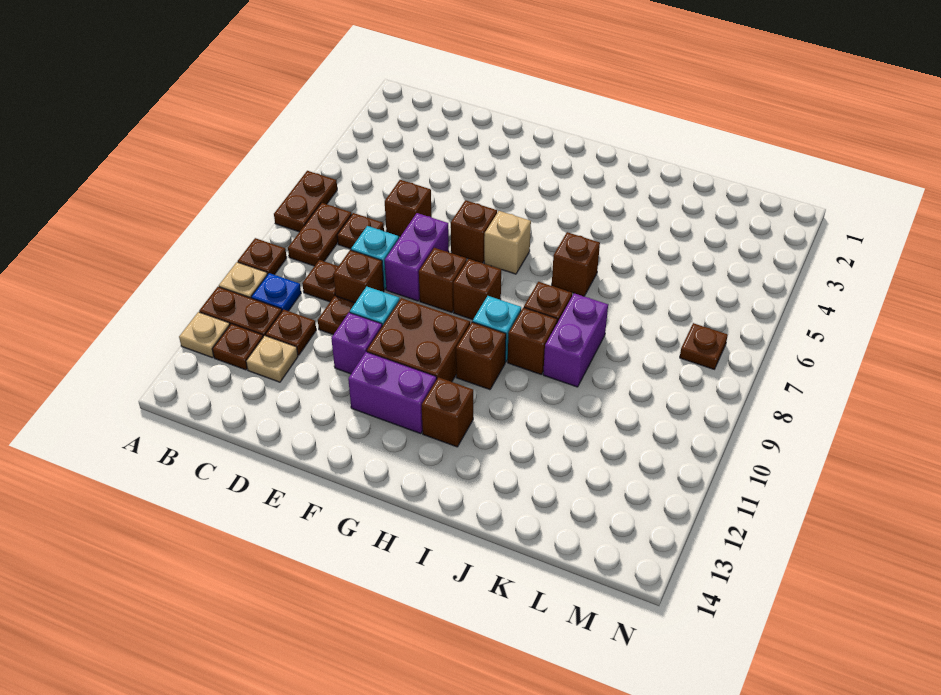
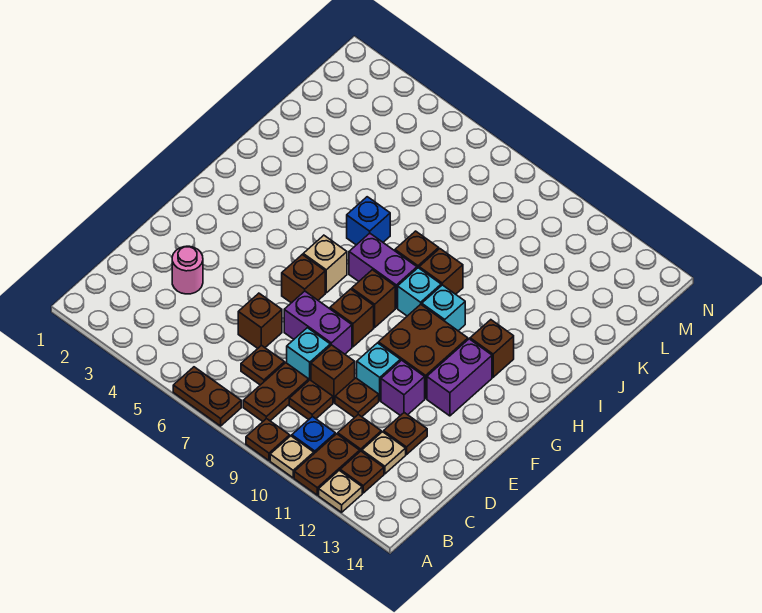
brown 1x2 plate [288,203,352,266] -> brown 1x2 plate turned to [243,363,309,421]
none -> pink 1x1 round brick [172,246,203,294]
brown 1x1 brick [456,322,506,390] -> cyan 1x1 brick [422,285,465,331]
brown 1x1 brick [552,232,600,296] -> blue 1x1 brick [347,197,390,245]
purple 1x2 brick [543,293,608,387] -> purple 1x2 brick moved to [349,233,417,308]
brown 1x1 plate [680,323,728,369] -> brown 1x1 plate moved to [384,413,427,454]

